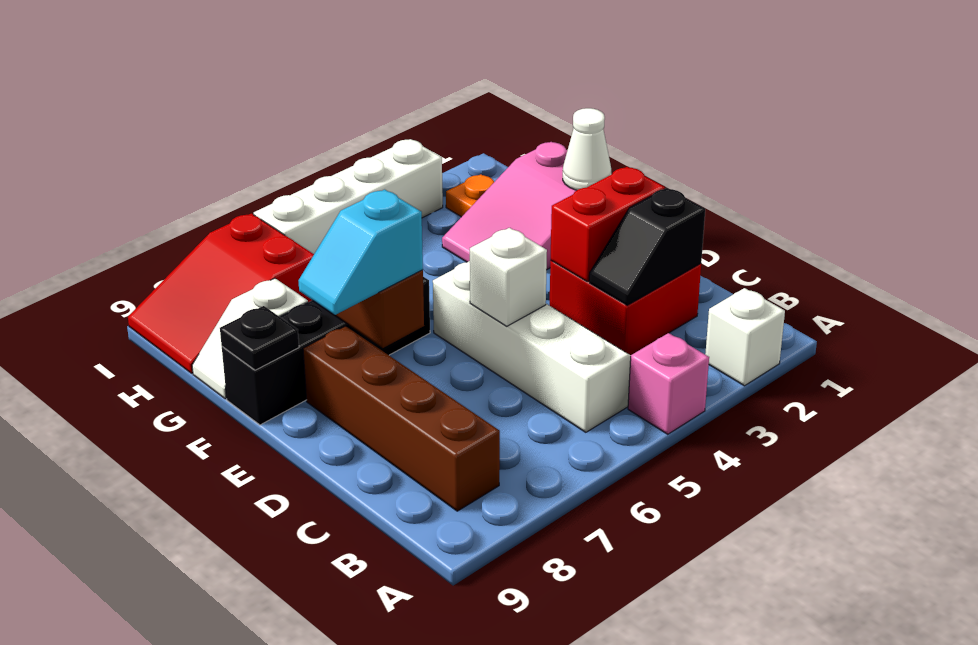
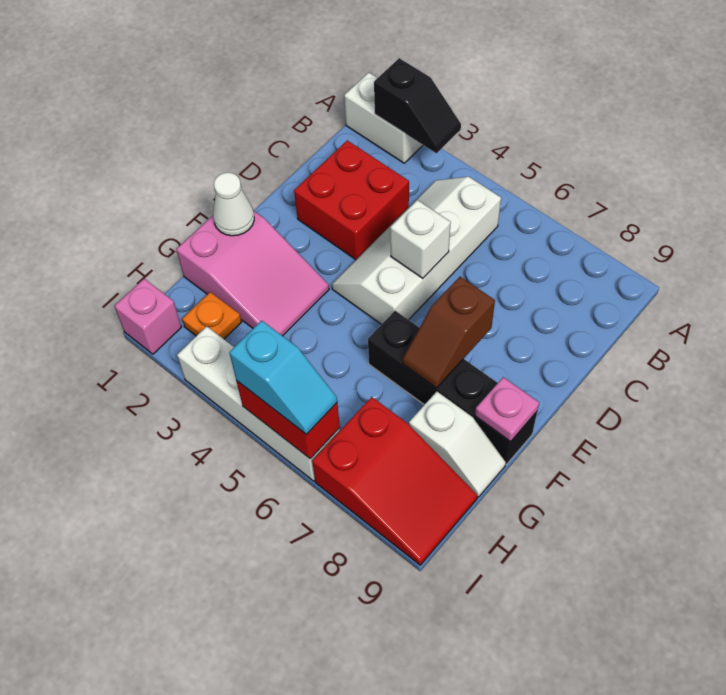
white 1x1 brick [705,288,785,386] -> white 1x2 brick [344,73,423,163]
pink 1x1 brick [628,333,709,434] -> pink 1x1 brick moved to [114,279,181,354]
brown 1x4 brick [303,326,500,511] -> none
black 1x2 slope [589,188,705,305] -> black 1x2 slope moved to [374,58,461,153]
red 1x2 brick [551,167,665,282] -> red 1x2 brick moved to [237,381,340,459]
cyan 1x2 slope [299,189,423,315] -> cyan 1x2 slope moved to [229,321,337,434]
black 1x1 plate [220,306,299,370] -> pink 1x1 plate [475,377,539,442]

